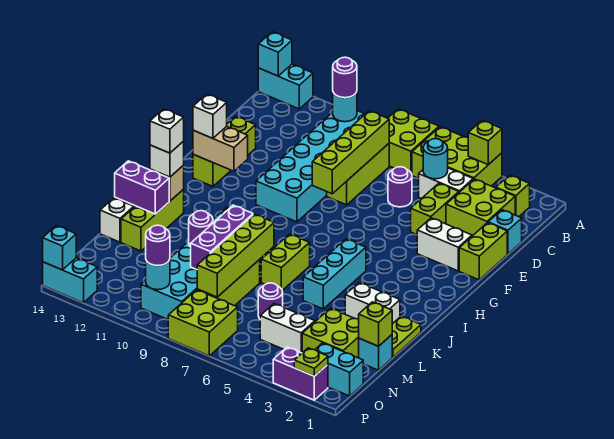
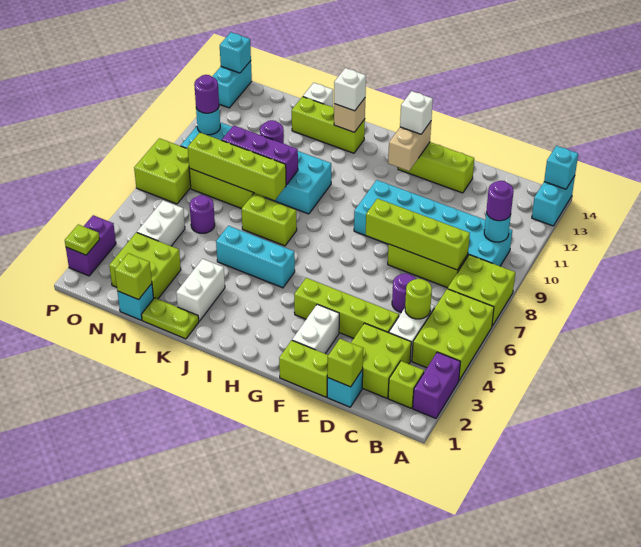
lime 1x1 brick [468,120,502,165] -> lime 1x1 brick moved to [327,339,363,387]
cyan 1x1 round brick [423,139,448,179] -> lime 1x1 round brick [405,279,432,319]
lime 1x2 brick [411,183,459,235] -> lime 1x4 brick [294,278,399,338]
white 1x1 brick [150,109,184,153] -> none
purple 1x2 brick [115,161,169,214] -> purple 1x2 brick moved to [413,352,460,418]
cyan 1x2 brick [315,343,363,396] -> none

